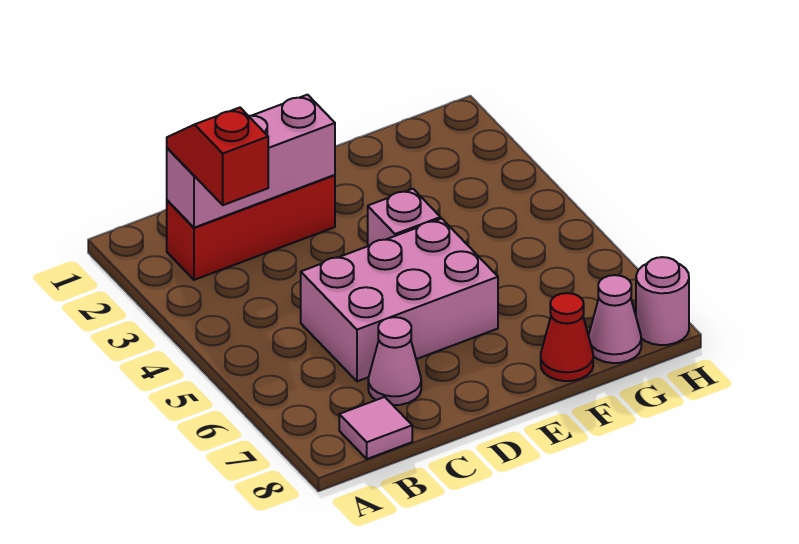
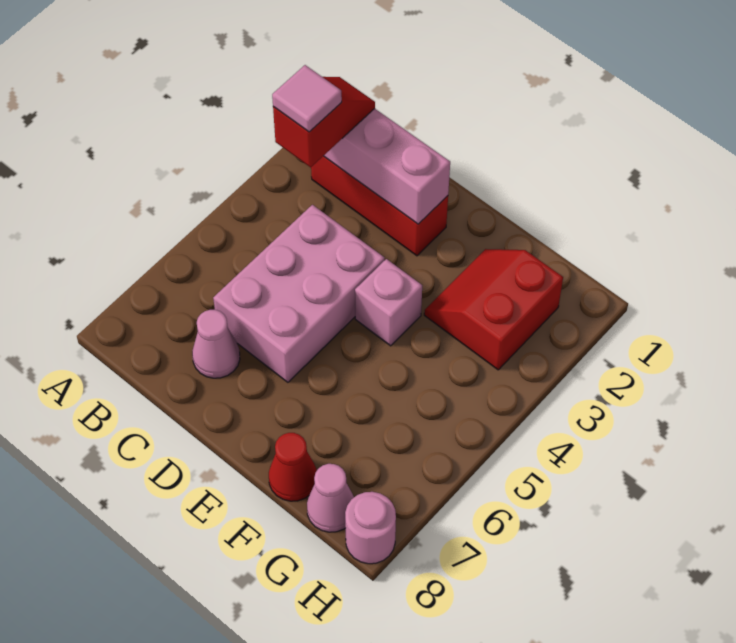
pink 1x1 tile [339,397,412,459] -> pink 1x1 tile moved to [272,65,342,132]
pink 2x3 brick [301,219,498,381] -> pink 2x3 brick turned to [213,205,385,382]
none -> red 2x2 slope [424,249,563,370]

